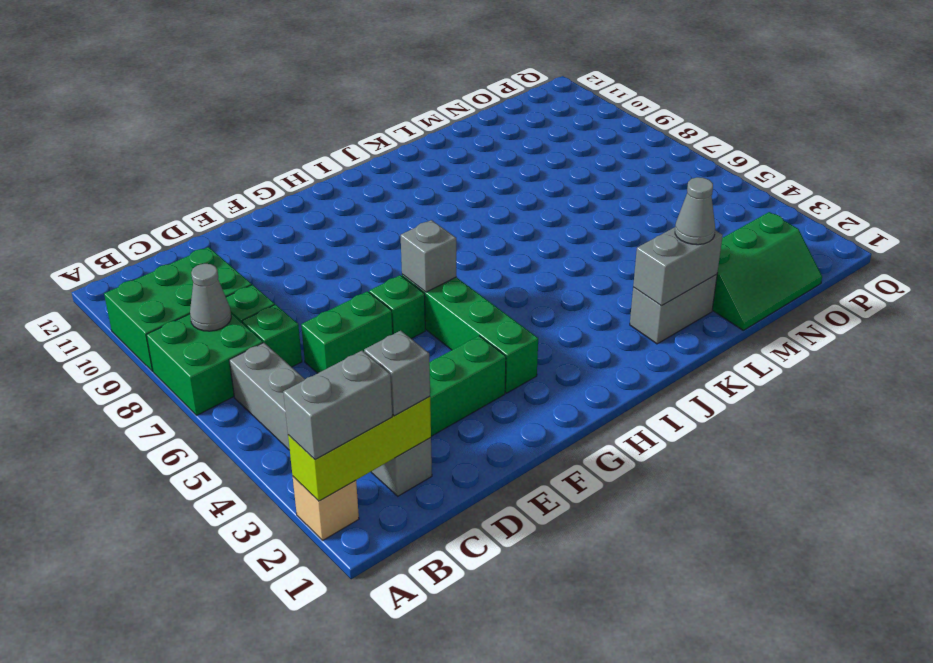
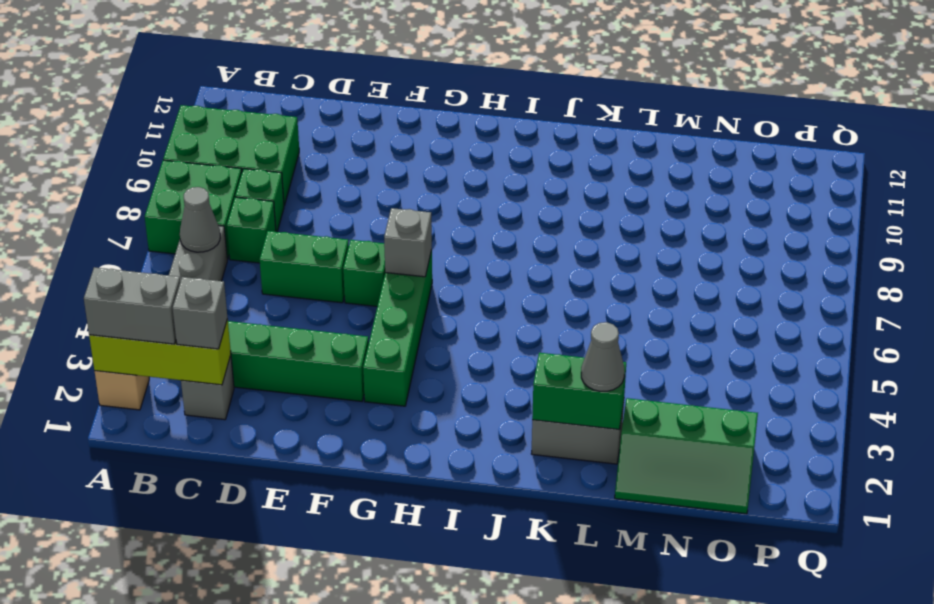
grey 1x1 cone [190,264,231,331] -> grey 1x1 cone moved to [180,187,220,252]
grey 1x2 brick [633,227,723,306] -> green 1x2 brick [532,353,626,430]

